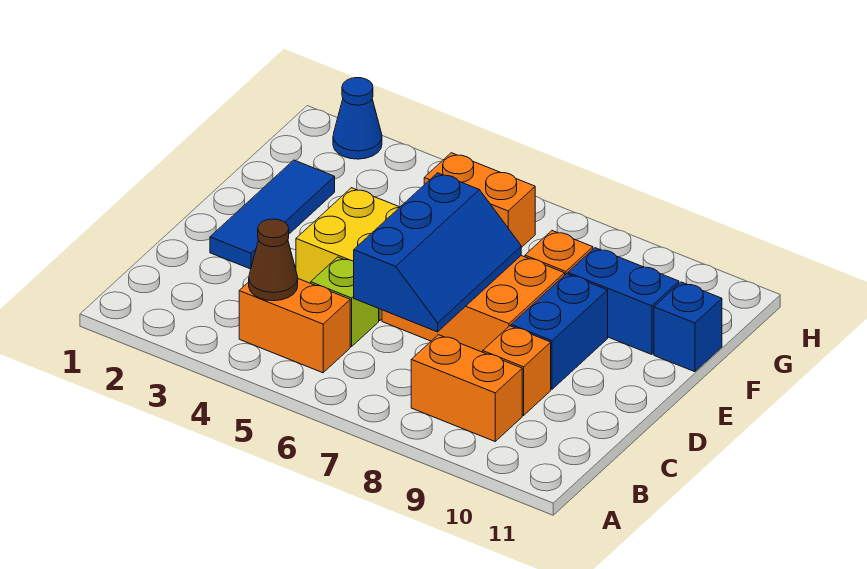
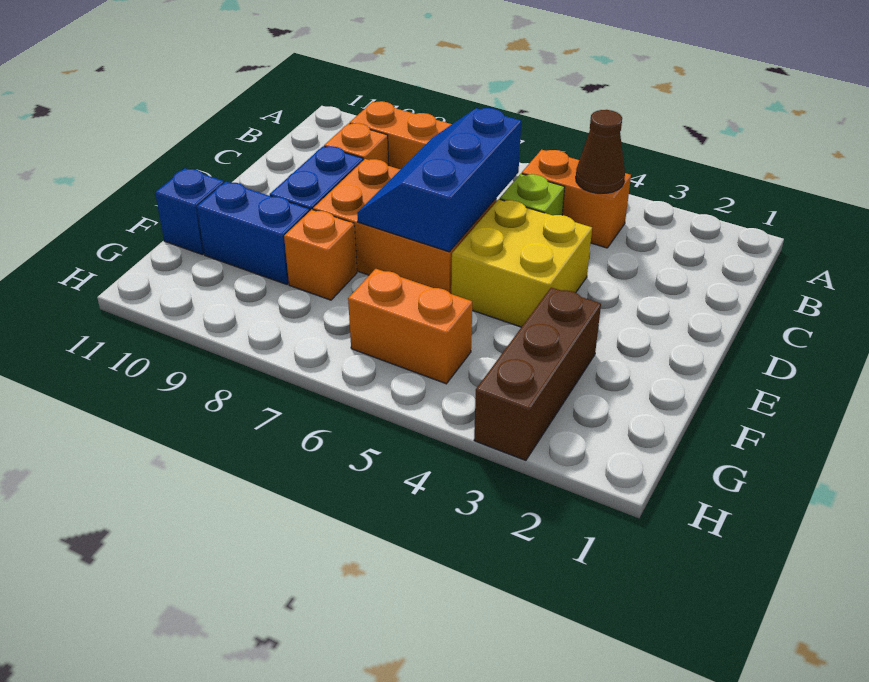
blue 1x3 tile [210,160,335,269] -> none
none -> brown 1x3 brick [474,287,601,460]
blue 1x1 cone [333,78,382,159] -> none

